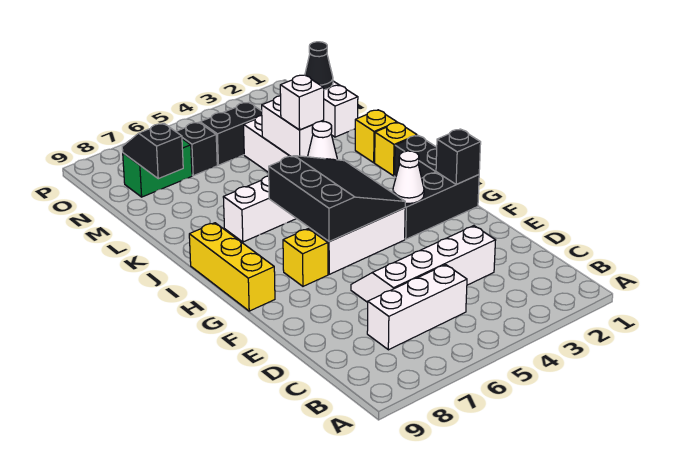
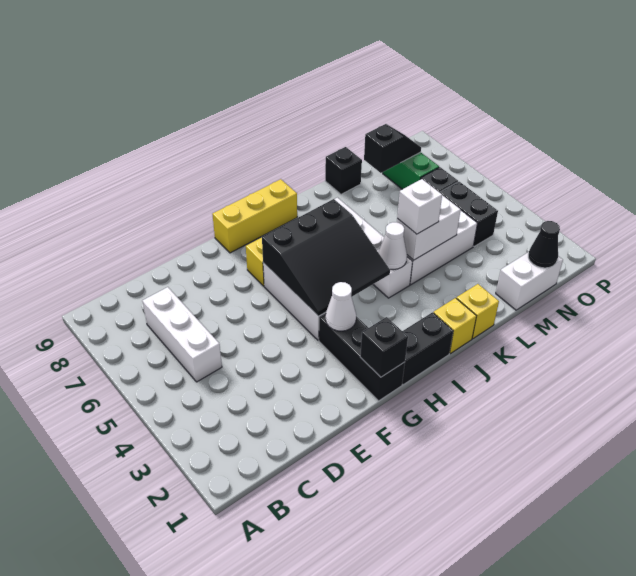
white 2x4 slope [351,226,496,302] -> none
none -> black 1x1 brick [325,147,362,194]

